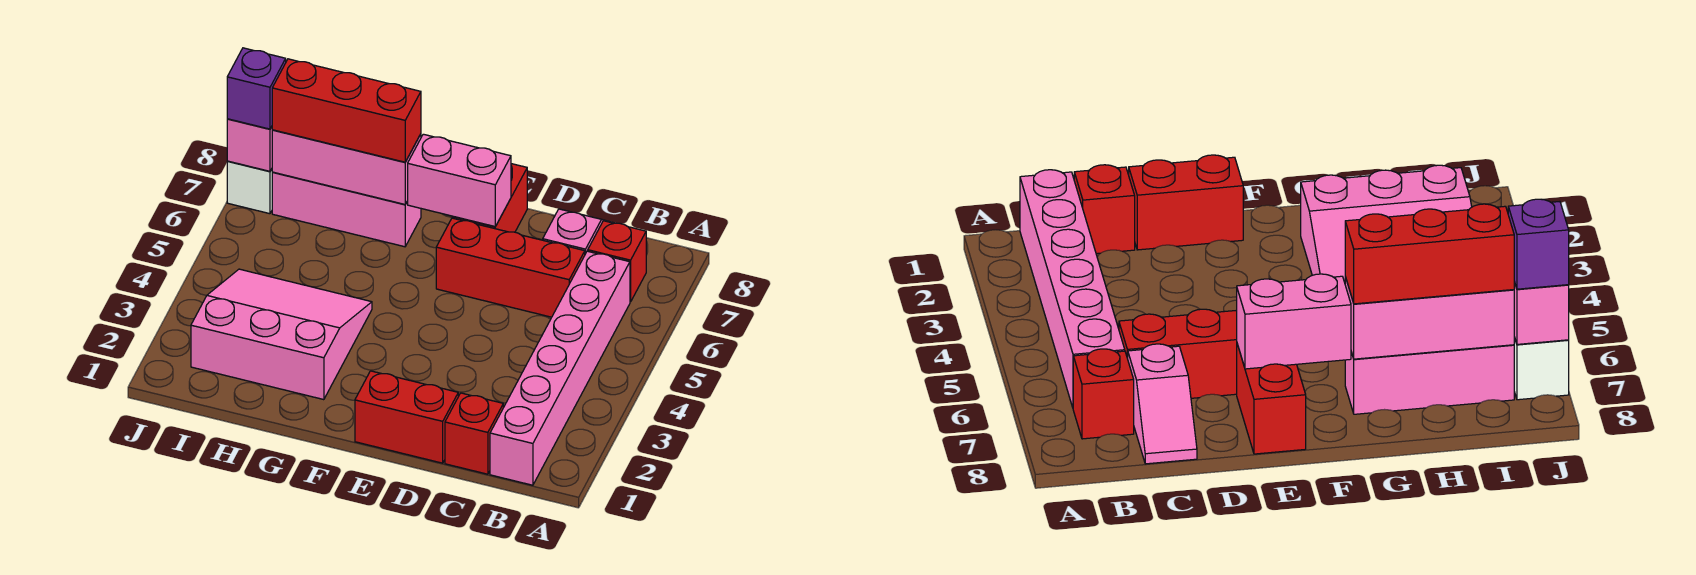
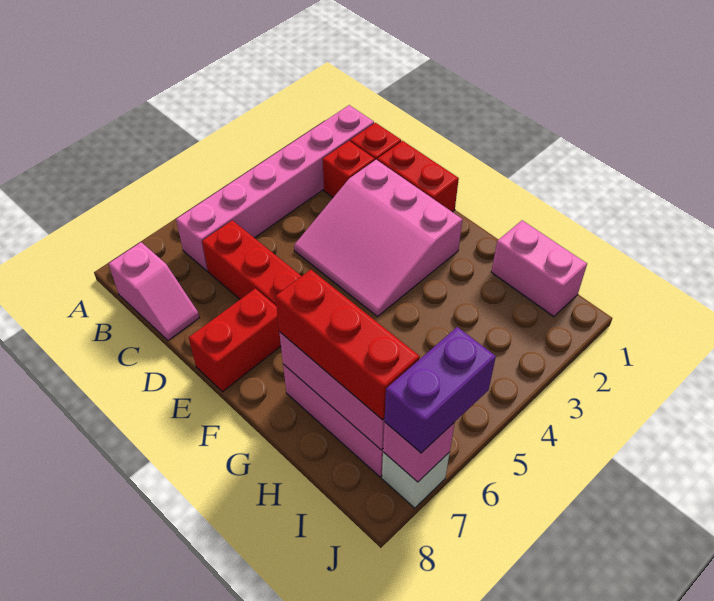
red 1x1 brick [588,221,646,302] -> red 1x1 brick moved to [323,141,375,197]
pink 1x2 slope [543,209,613,254] -> pink 1x2 slope turned to [109,242,199,340]
pink 1x2 brick [408,134,511,226] -> pink 1x2 brick moved to [491,220,587,317]
pink 3x3 slope [191,269,372,400] -> pink 3x3 slope moved to [294,160,463,316]
purple 1x1 brick [227,48,286,129] -> purple 1x2 brick [384,327,496,453]

